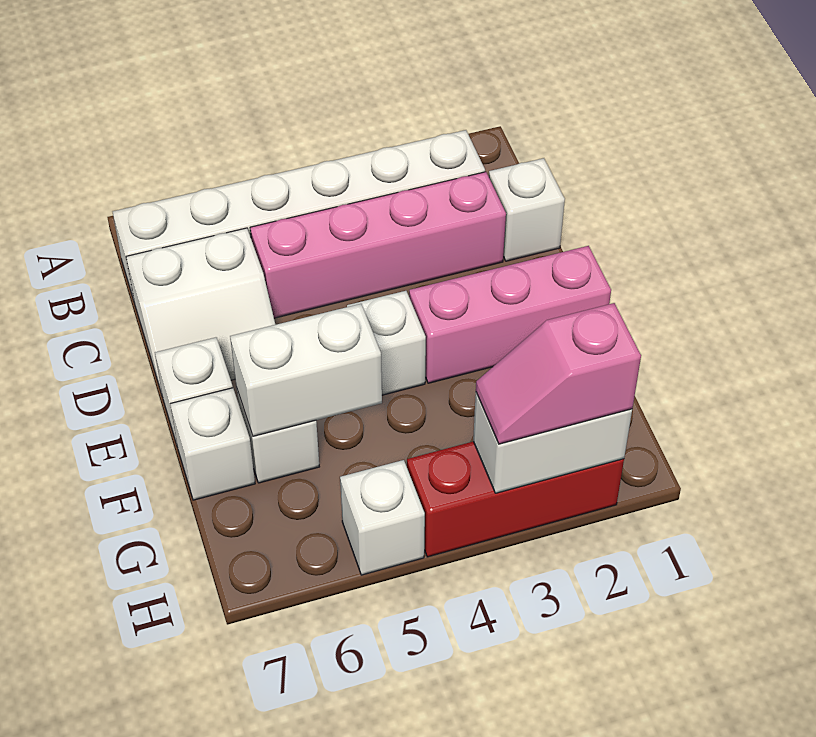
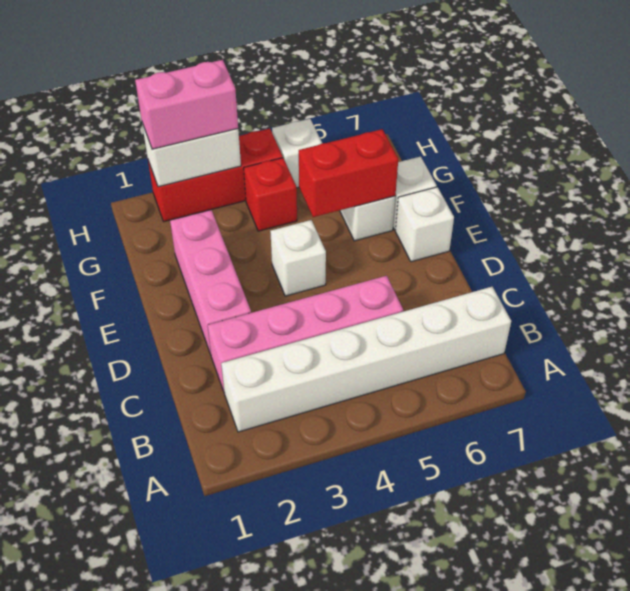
white 1x1 brick [489,158,565,261] -> none
white 2x2 slope [126,228,275,397] -> none
pink 1x3 brick [409,246,611,383] -> pink 1x3 brick turned to [170,210,251,354]
white 1x2 brick [230,304,382,436] -> red 1x2 brick [299,129,398,217]
none -> red 1x1 brick [244,158,297,231]
pink 1x2 slope [476,303,641,444] -> pink 1x2 brick [135,60,238,149]

